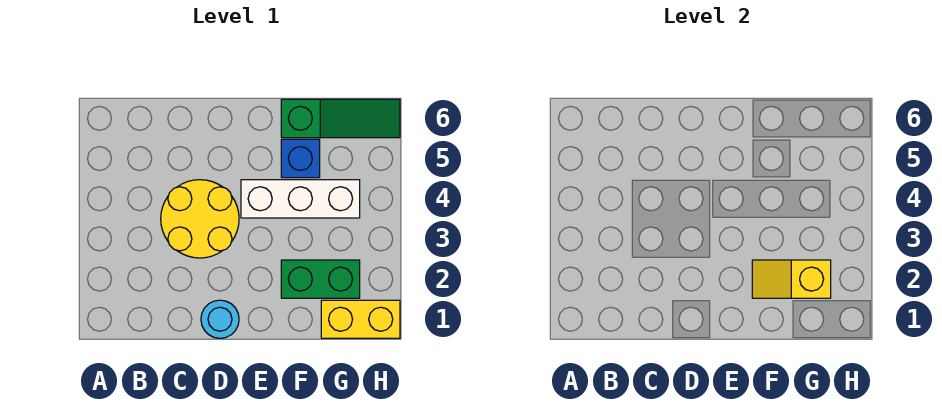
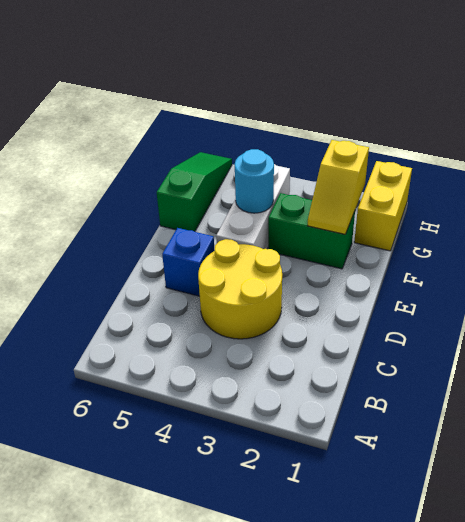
cyan 1x1 round brick [201,300,239,338] -> cyan 1x1 round brick moved to [235,149,274,213]
green 1x2 brick [281,260,360,298] -> green 1x2 brick turned to [268,193,355,269]
blue 1x1 brick [281,139,320,178] -> blue 1x1 brick moved to [162,228,215,296]

